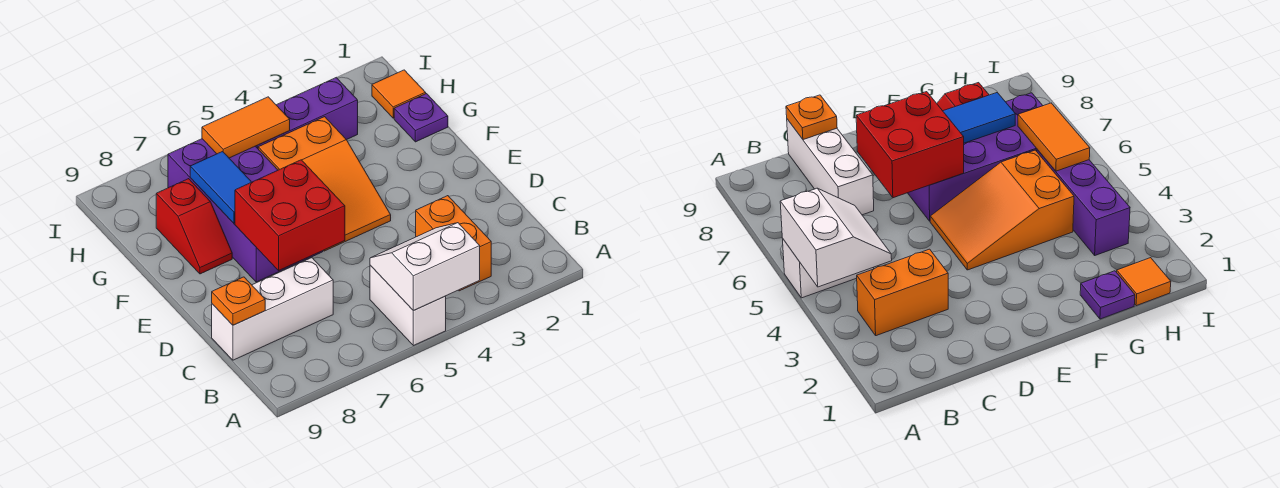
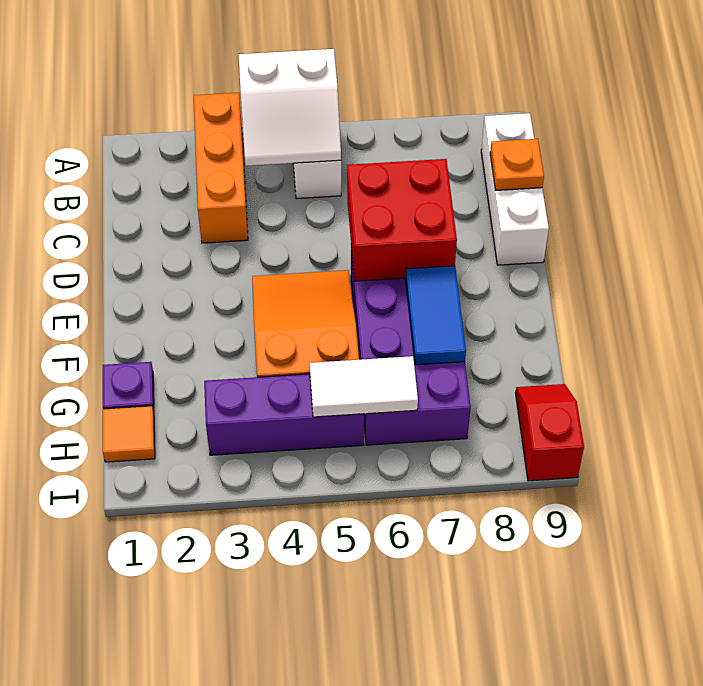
orange 1x2 brick [416,196,491,291] -> orange 1x3 brick [194,93,248,243]
white 1x3 brick [212,258,333,360] -> white 1x3 brick turned to [481,113,549,265]
red 1x2 slope [156,179,232,274] -> red 1x2 slope moved to [516,384,584,481]
orange 1x2 tile [202,97,290,158] -> white 1x2 tile [310,356,418,417]

